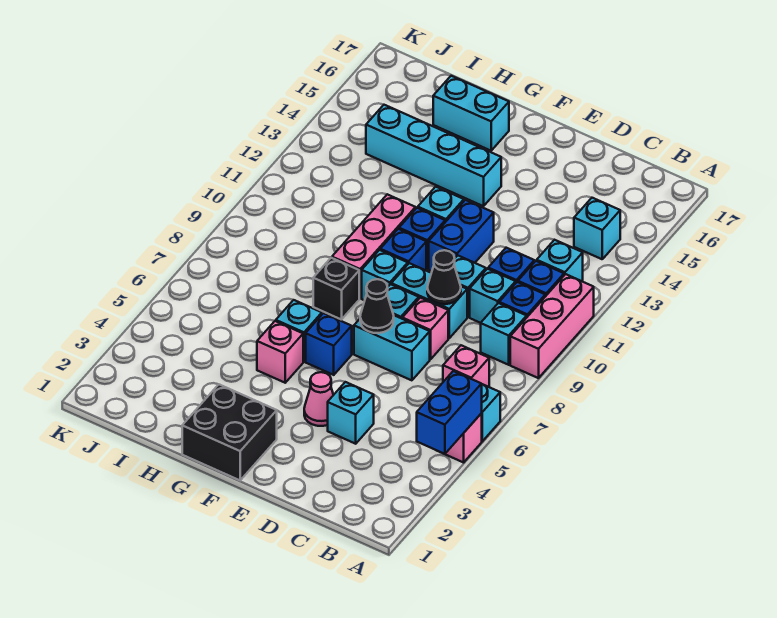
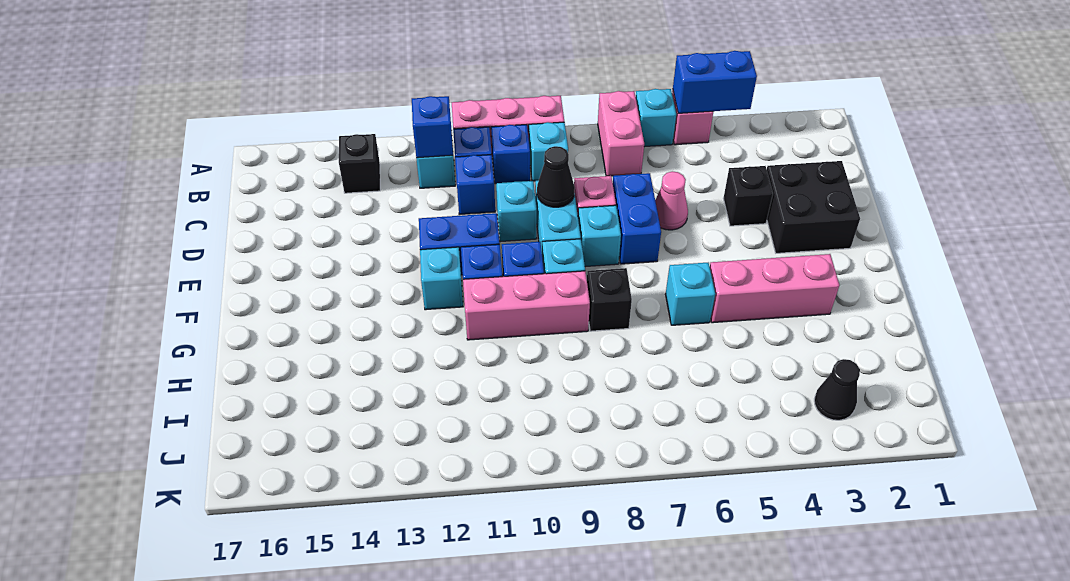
pink 1x1 brick [443,345,489,387] -> pink 1x2 brick [598,91,644,176]
cyan 1x1 brick [574,198,620,259] -> black 1x1 brick [339,134,380,193]
cyan 1x1 brick [470,269,516,323] -> none
cyan 1x1 brick [328,382,374,444] -> black 1x1 brick [723,166,773,226]
cyan 1x2 brick [354,315,430,380] -> blue 1x2 brick [613,173,661,264]
pink 1x1 cone [304,372,333,426] -> pink 1x1 cone moved to [655,171,688,230]
black 1x1 cone [360,279,394,333] -> black 1x1 cone moved to [814,359,860,420]
black 2x2 brick [182,384,277,480] -> black 2x2 brick moved to [767,161,860,253]
blue 1x1 brick [306,313,352,375] -> blue 1x1 brick moved to [412,96,453,158]
cyan 1x4 brick [366,105,501,206] -> none
pink 1x1 brick [257,321,303,383] -> pink 1x3 brick [710,254,839,323]
cyan 1x2 brick [433,76,509,151] -> none

